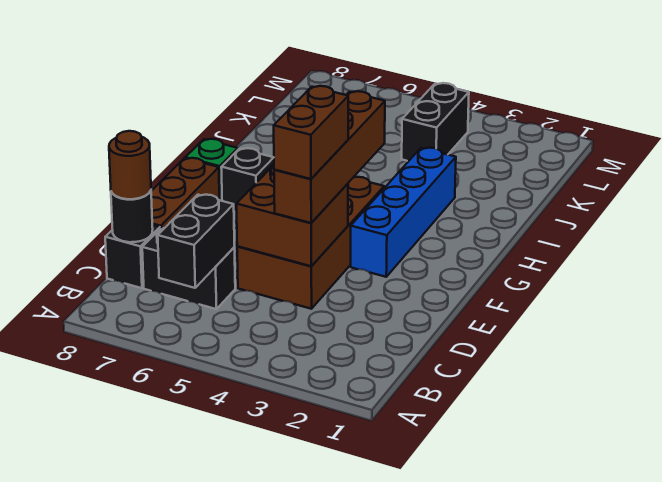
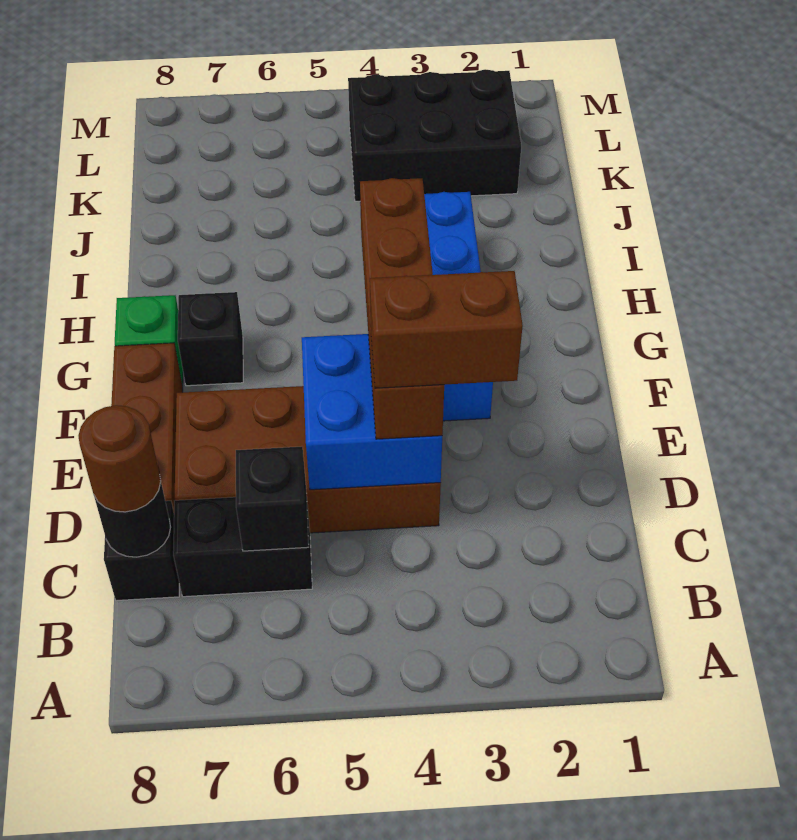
black 1x2 brick [158,195,234,288] -> black 1x1 brick [236,447,309,551]
brown 2x4 brick [237,177,384,309] -> brown 2x4 brick turned to [175,386,441,533]
brown 2x2 brick [236,165,348,266] -> blue 2x2 brick [302,334,442,490]
brown 1x2 brick [274,86,348,179] -> brown 1x2 brick turned to [370,271,523,388]
black 1x2 brick [402,83,469,161] -> black 2x3 brick [348,69,521,201]

